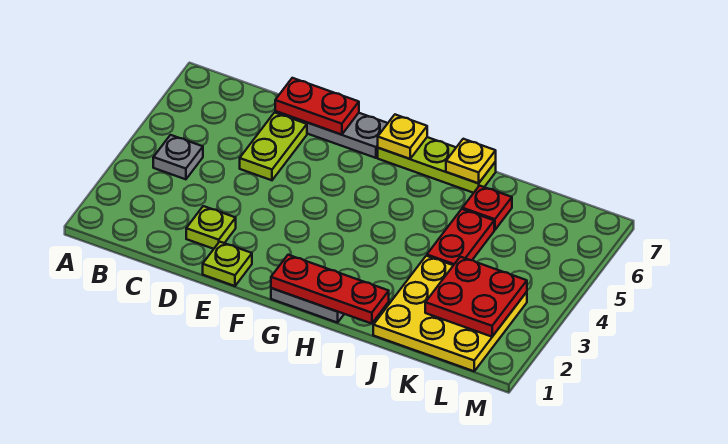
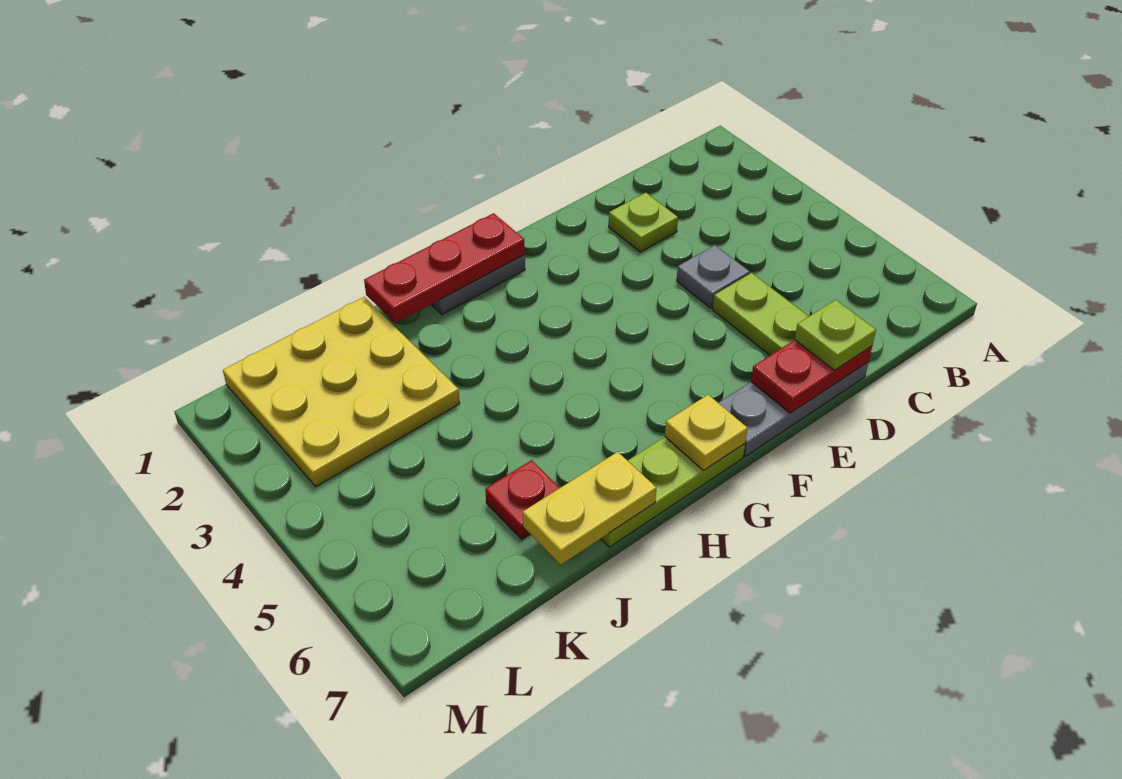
grey 1x1 plate [153,135,203,179] -> grey 1x1 plate moved to [677,245,750,308]
lime 1x1 plate [203,242,252,286] -> lime 1x1 plate moved to [795,300,876,370]
yellow 1x1 plate [446,139,496,183] -> yellow 1x2 plate [523,452,656,565]
red 1x2 plate [427,209,494,265] -> none
red 2x2 plate [425,257,527,337] -> none

